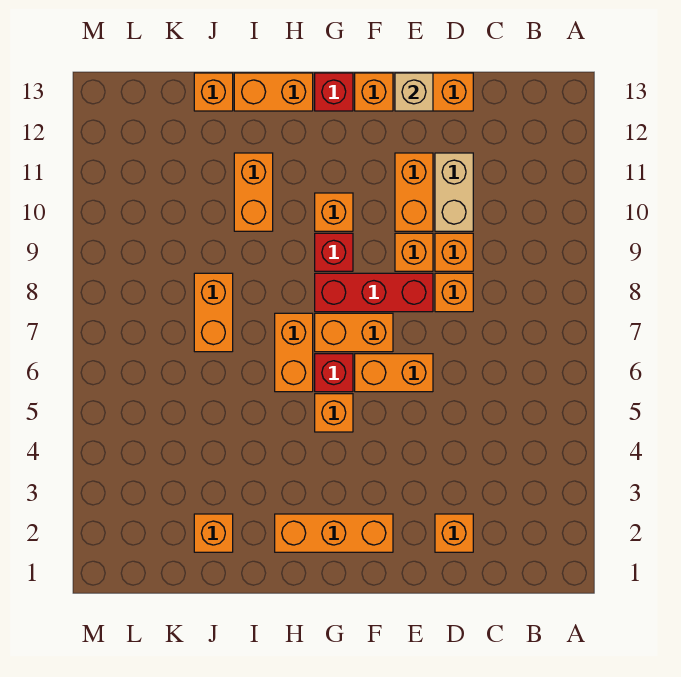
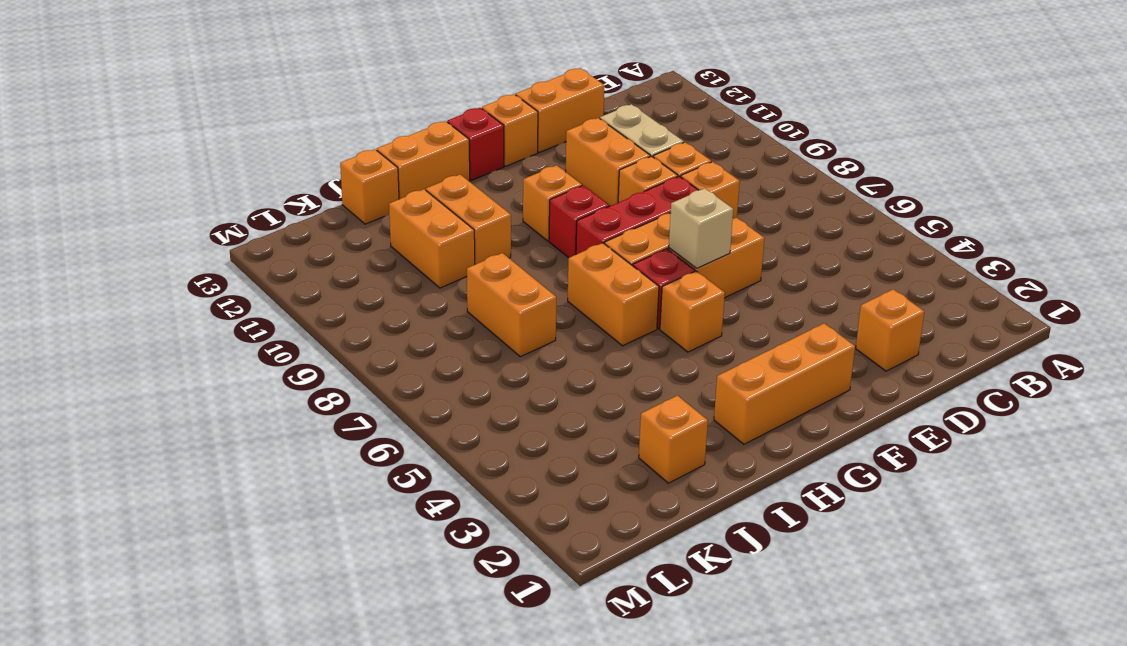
tan 1x1 brick [395,73,433,111] -> tan 1x1 brick moved to [669,188,733,268]
none -> orange 1x2 brick [389,189,475,288]

